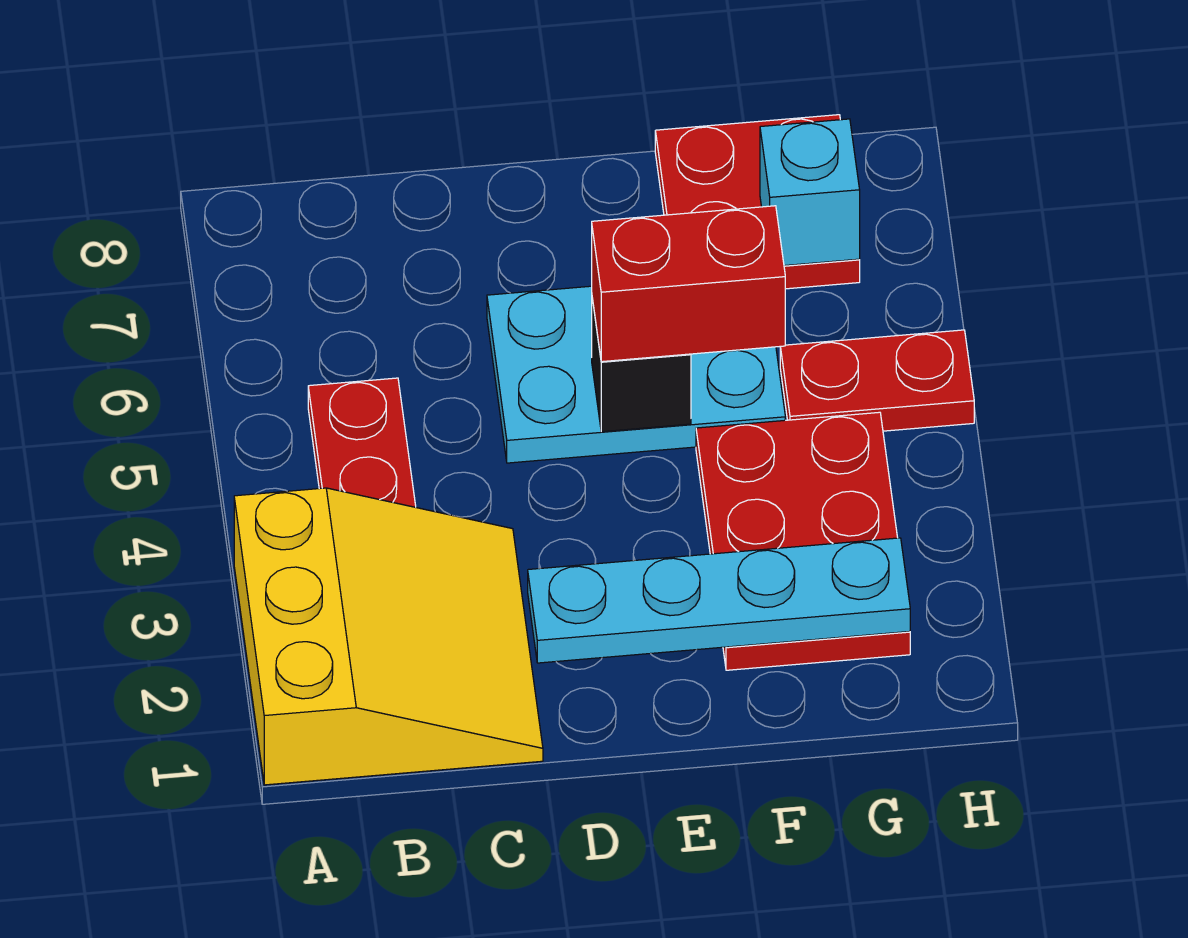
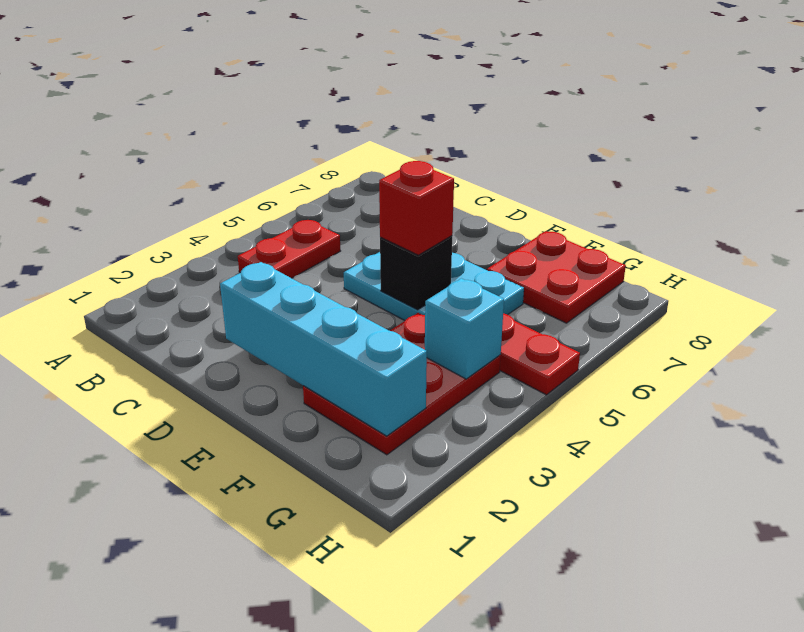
yellow 3x3 slope [234,488,543,785] -> none
cyan 1x4 plate [528,538,910,663] -> cyan 1x4 brick [220,262,427,436]
red 1x2 brick [592,206,785,362] -> red 1x1 brick [379,161,454,255]
cyan 1x1 brick [760,119,860,266] -> cyan 1x1 brick moved to [425,278,504,379]

